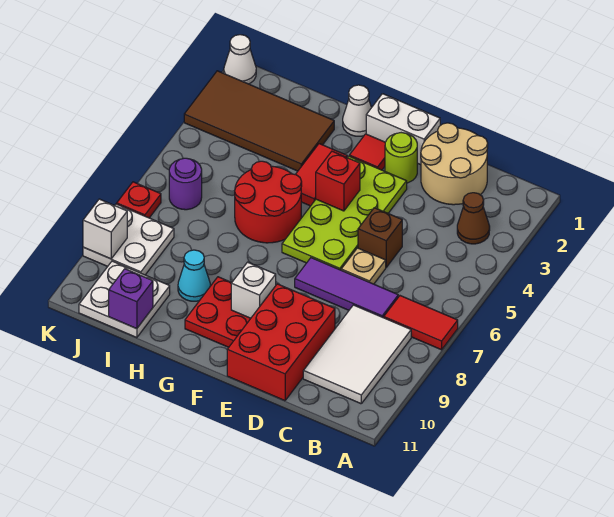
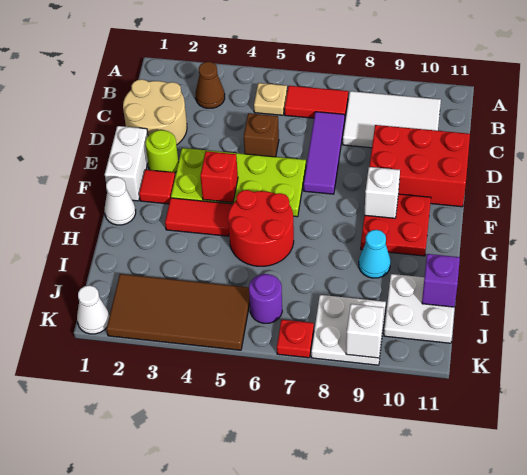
red 1x2 tile [384,296,458,350] -> red 1x2 tile turned to [285,86,348,118]
tan 1x1 plate [341,248,386,284] -> tan 1x1 plate moved to [254,83,287,115]
brown 2x4 tile [184,71,334,171] -> brown 2x4 tile turned to [107,274,250,350]

